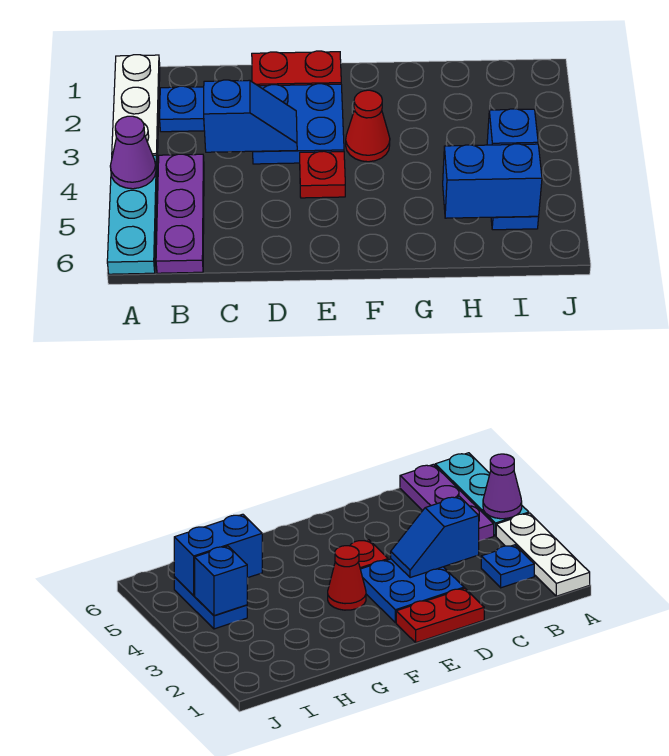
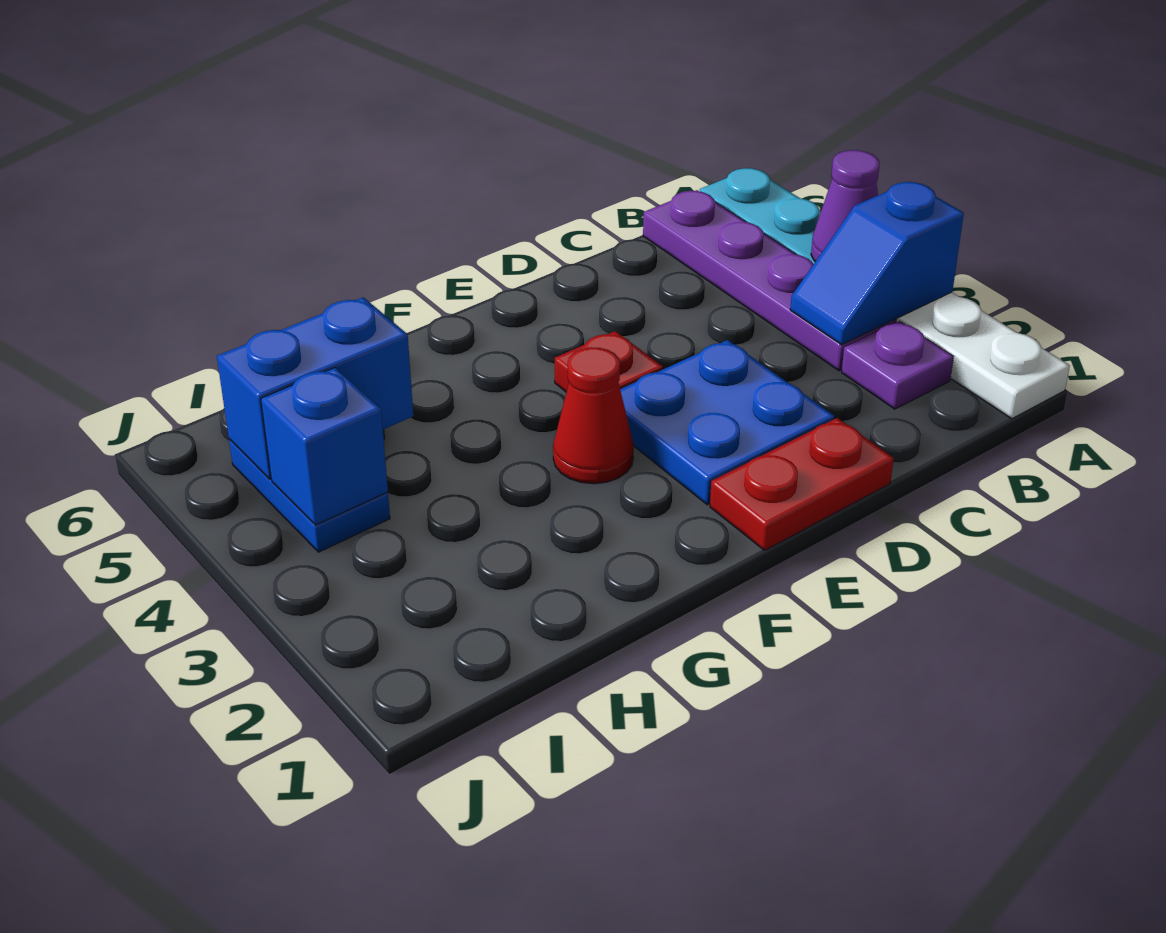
blue 1x1 plate [160,86,204,132] -> purple 1x1 plate [842,321,954,409]
purple 1x3 plate [156,154,204,273] -> purple 1x4 plate [643,190,897,371]
blue 1x2 slope [204,80,297,152] -> blue 1x2 slope moved to [790,182,964,345]

